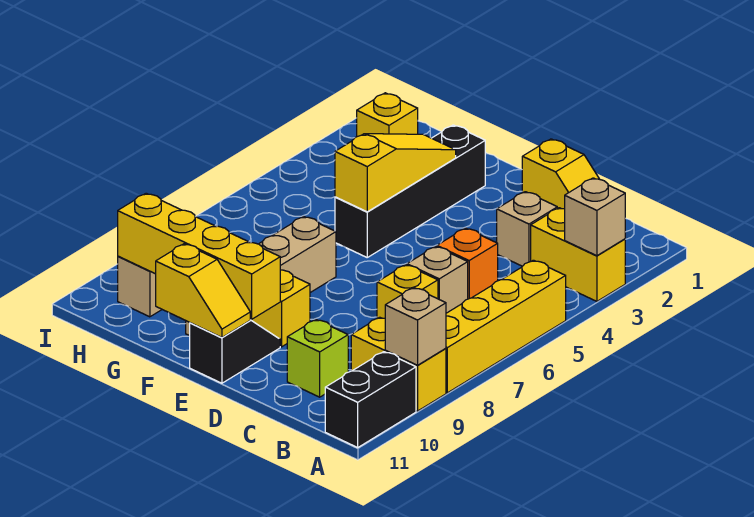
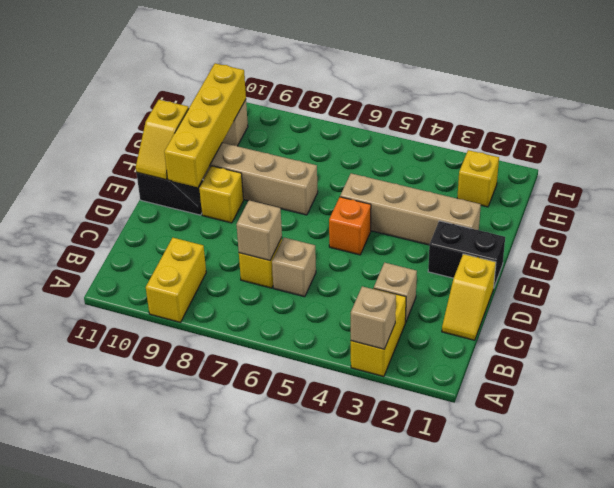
yellow 1x4 brick [446,260,566,393] -> none
tan 1x1 brick [385,288,446,365] -> tan 1x1 brick moved to [236,201,282,260]
black 1x2 brick [325,352,416,448] -> black 1x2 brick moved to [428,221,505,287]
orange 1x1 brick [437,228,498,299] -> orange 1x1 brick moved to [329,197,371,255]
lime 1x1 brick [287,320,348,397] -> none
black 1x4 brick [335,125,485,257] -> tan 1x4 brick [340,173,481,245]
yellow 1x3 slope [335,134,456,212] -> none

